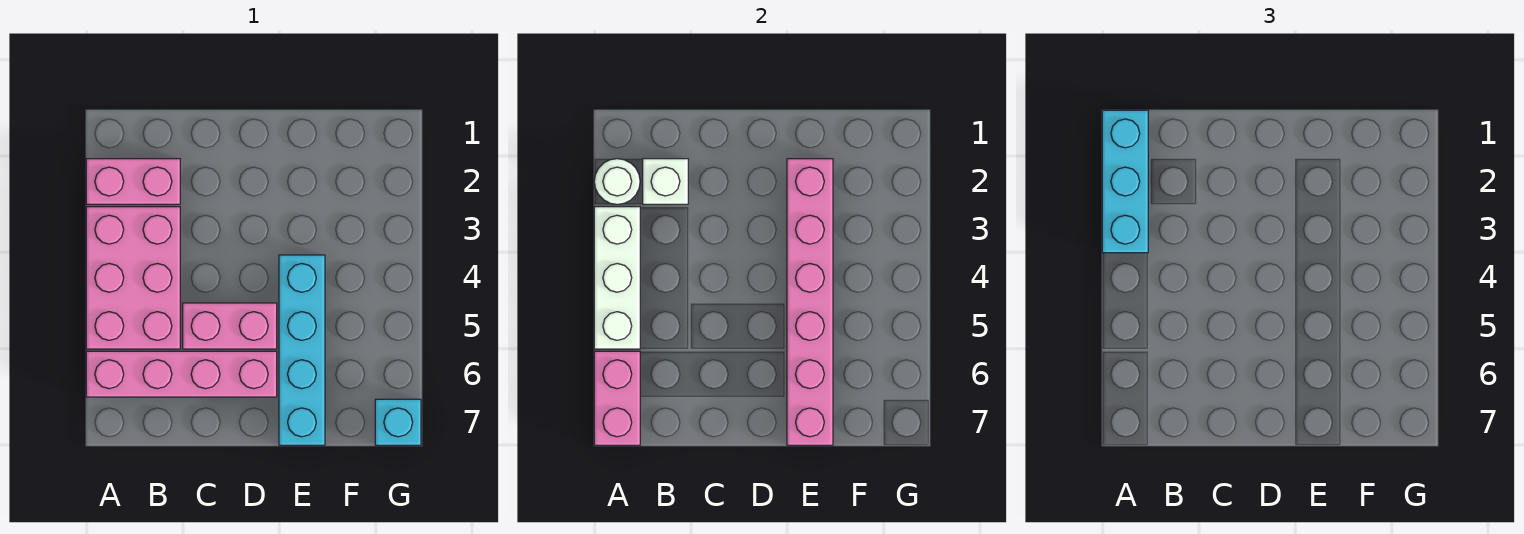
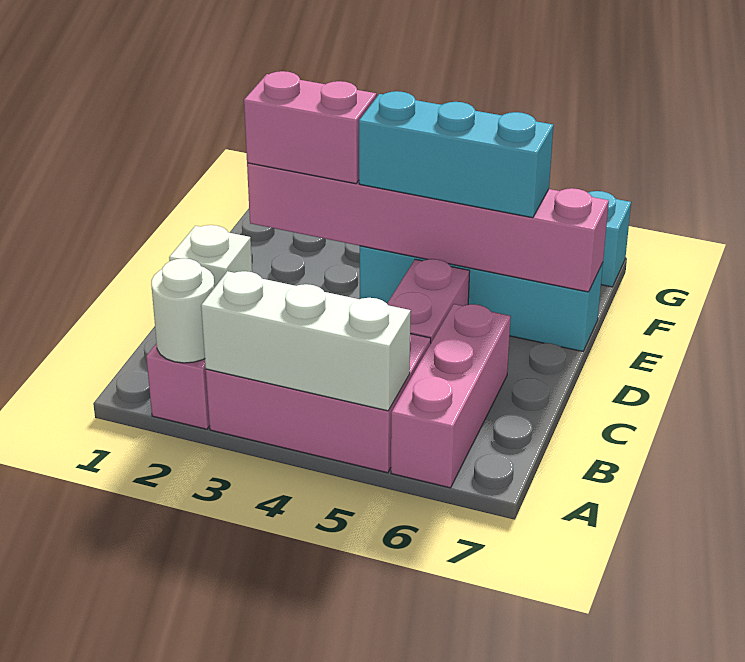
cyan 1x3 brick [1102,110,1148,253] -> cyan 1x3 brick moved to [359,91,553,218]
pink 1x4 brick [86,351,277,397] -> pink 1x3 brick [391,304,511,488]
pink 1x2 brick [594,351,640,445] -> pink 1x2 brick moved to [244,71,376,184]

